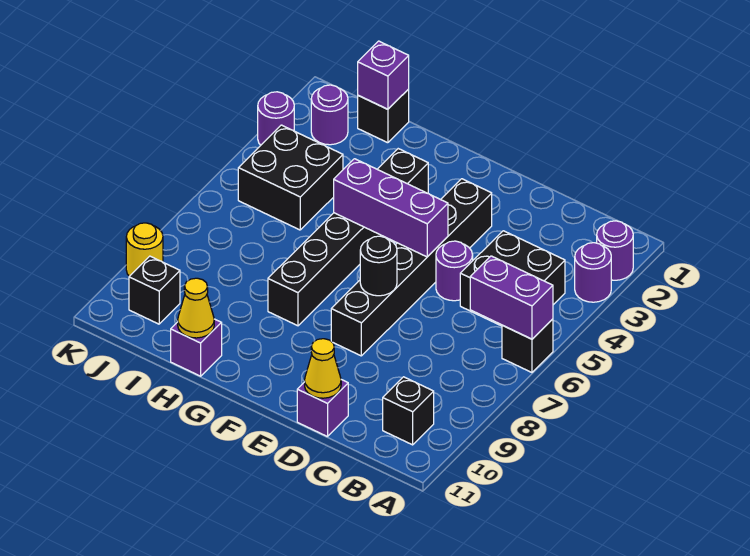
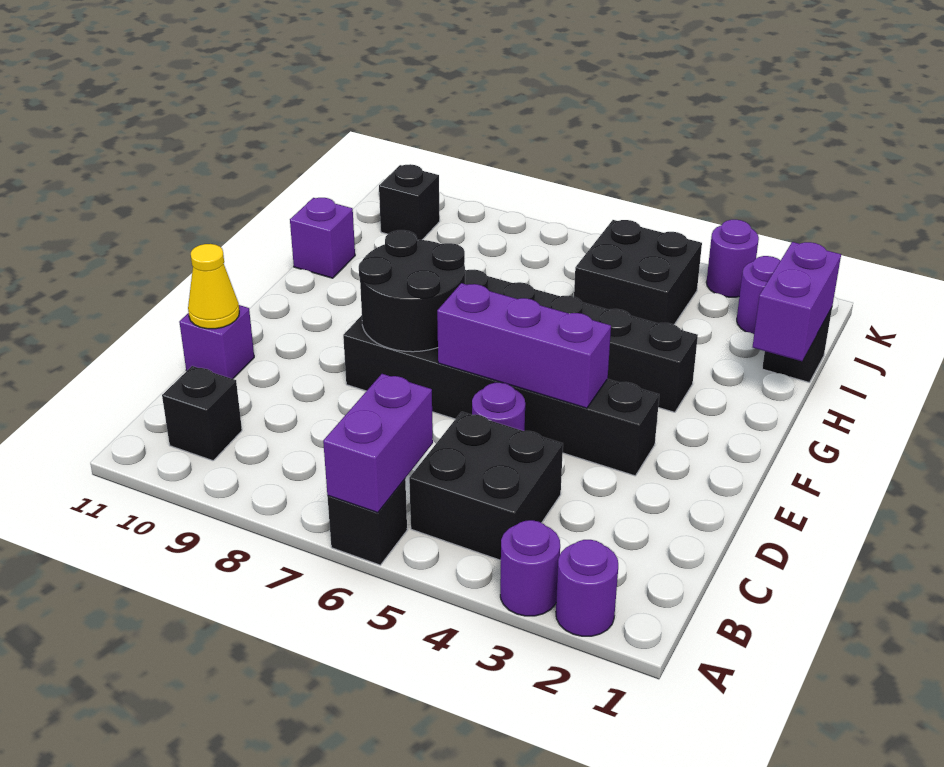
purple 1x3 brick [334,159,448,257] -> purple 1x3 brick turned to [437,283,611,408]
black 1x1 round brick [360,236,397,296] -> black 2x2 round brick [359,230,465,352]
yellow 1x1 cone [178,278,214,338] -> none
purple 1x1 brick [358,41,409,109] -> purple 1x2 brick [753,242,841,361]
yellow 1x1 round brick [126,223,163,276] -> none

